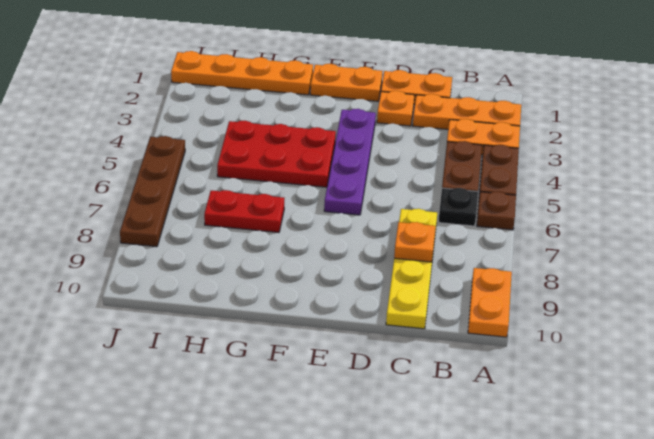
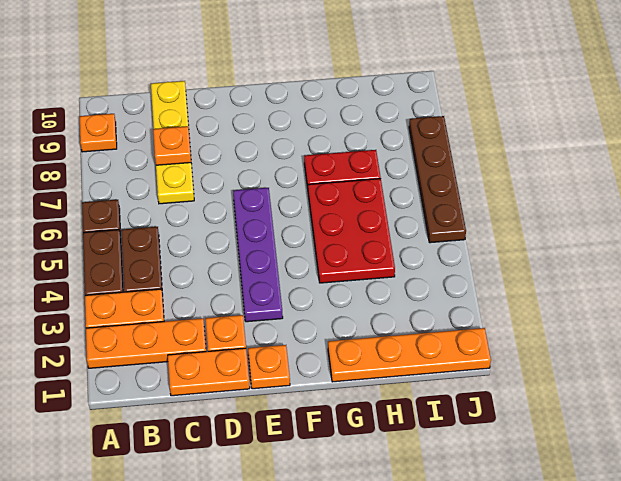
orange 1x2 plate [468,268,512,337] -> orange 1x1 plate [80,114,117,152]
black 1x1 plate [439,188,478,226] -> none
orange 1x2 plate [310,64,382,101] -> orange 1x1 plate [248,345,290,389]
red 2x3 plate [217,121,336,187] -> red 2x3 plate turned to [308,179,395,283]

